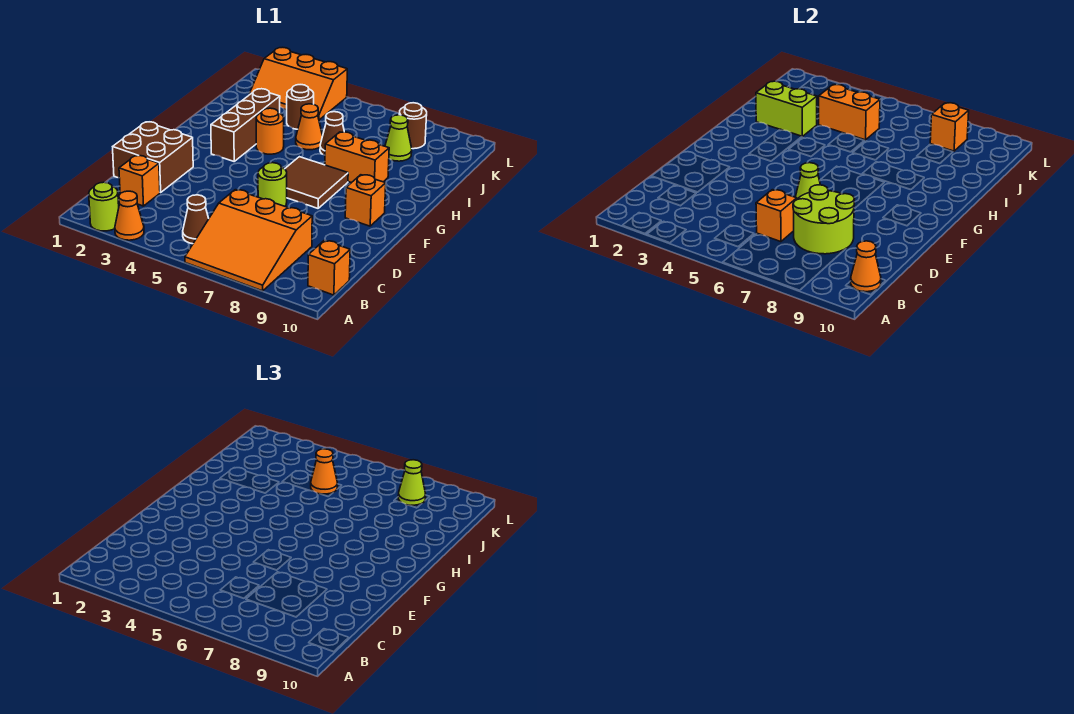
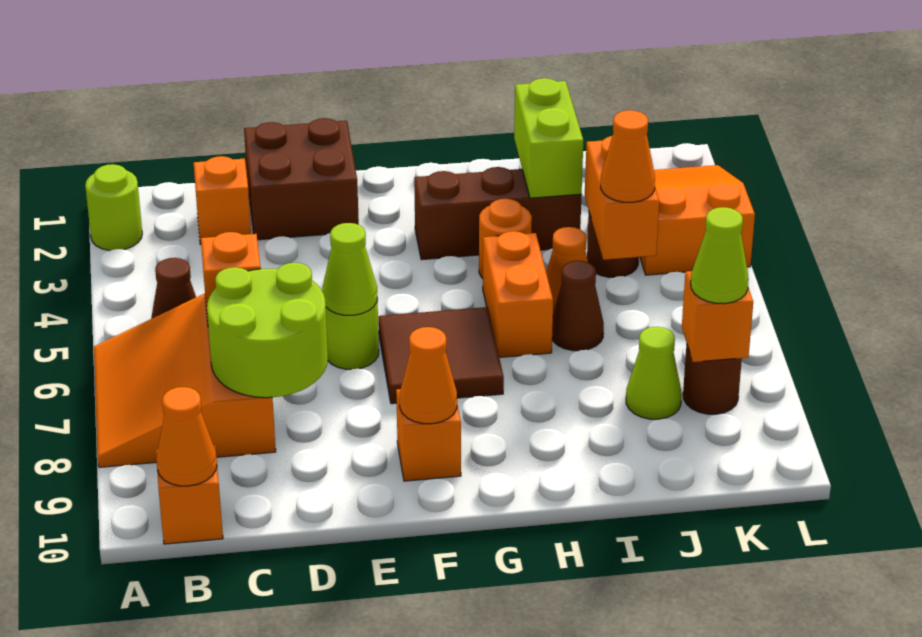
orange 1x1 cone [115,191,144,240] -> orange 1x1 cone moved to [399,327,457,424]
orange 1x2 brick [325,132,389,183] -> orange 1x2 brick moved to [483,231,553,357]
orange 2x3 slope [250,47,347,120] -> orange 2x3 slope turned to [640,165,755,275]

